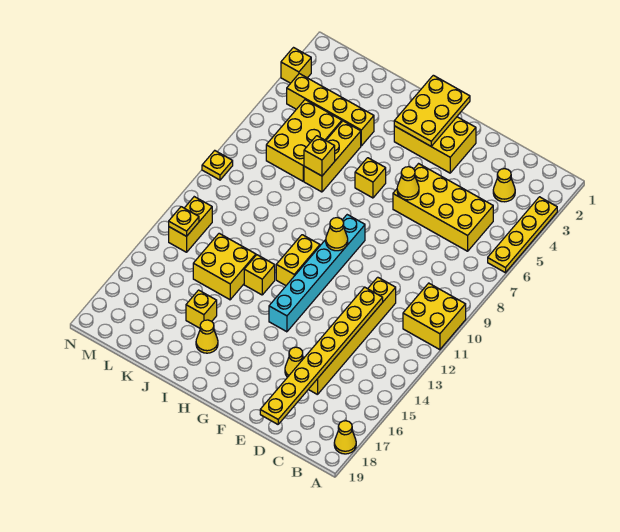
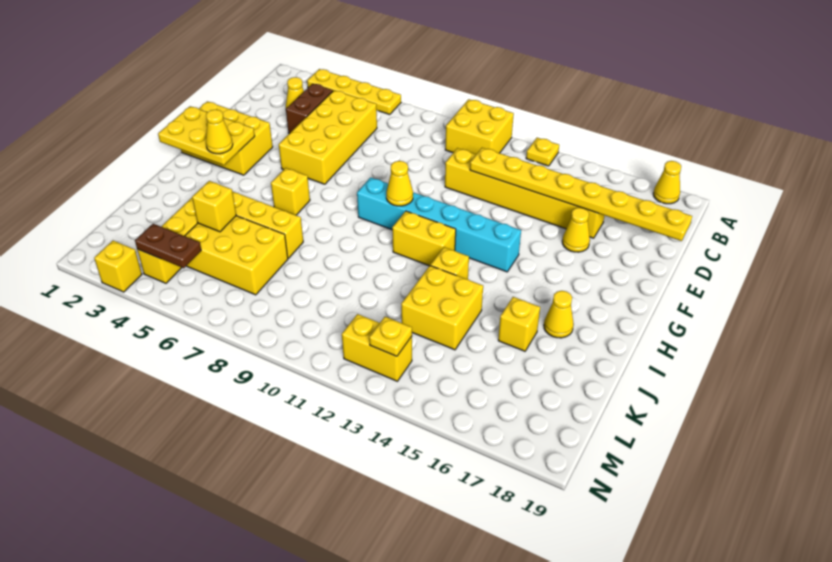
none -> brown 1x2 brick [286,84,333,134]
yellow 2x3 brick [394,117,476,173] -> yellow 2x3 brick turned to [181,101,273,175]
yellow 1x1 cone [397,167,419,200] -> yellow 1x1 cone moved to [206,110,233,154]
yellow 1x1 brick [304,136,335,176] -> yellow 1x1 brick moved to [192,181,236,232]
none -> brown 1x2 plate [135,224,201,268]
yellow 1x1 plate [202,151,233,180] -> yellow 1x1 plate moved to [526,138,559,166]

